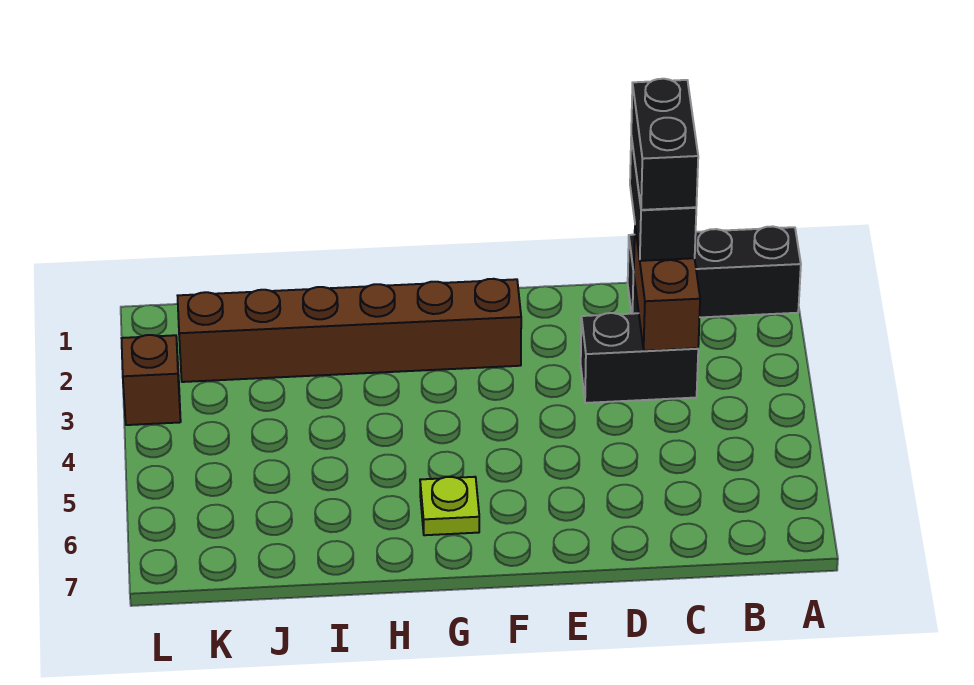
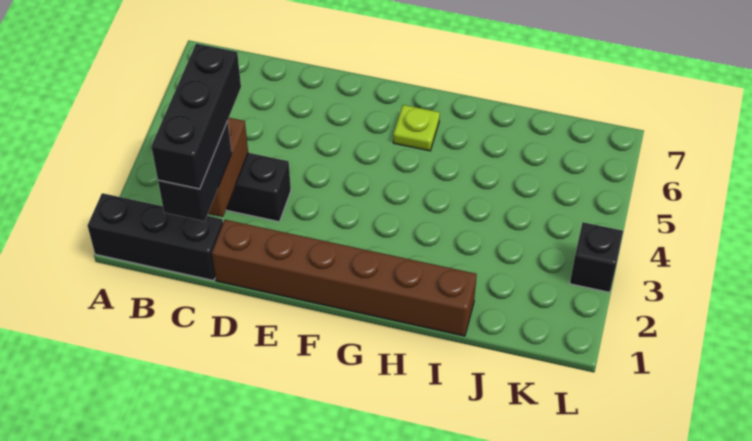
black 1x2 brick [631,79,698,210] -> black 1x3 brick [151,44,241,189]
brown 1x6 brick [178,279,521,382] -> brown 1x6 brick moved to [212,220,477,336]
brown 1x1 brick [122,335,181,425] -> black 1x1 brick [570,222,623,292]

